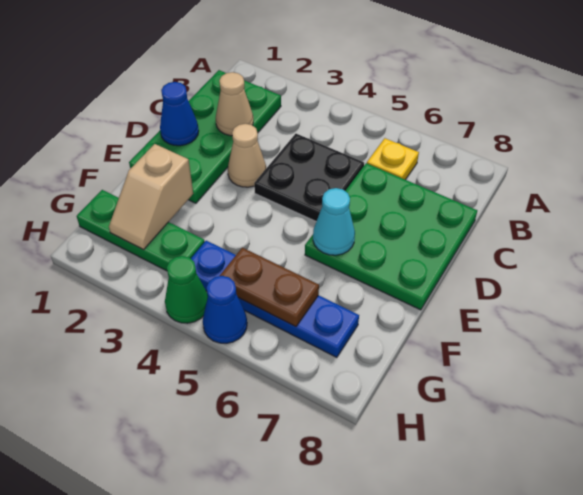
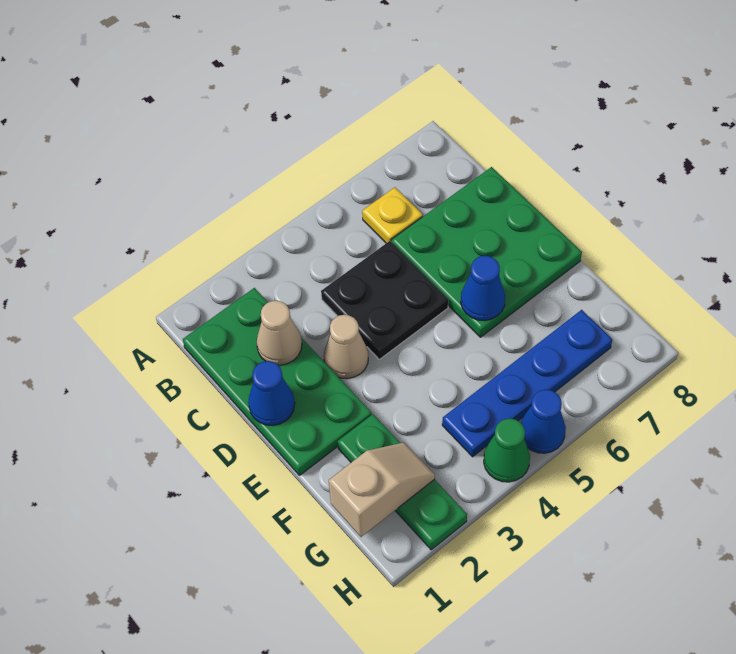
cyan 1x1 cone [313,188,355,255] -> blue 1x1 cone [461,256,505,321]
tan 1x2 slope [109,144,193,250] -> tan 1x2 slope turned to [329,443,435,537]
green 1x3 plate [77,190,205,271] -> green 1x3 plate turned to [338,414,467,550]
brown 1x2 plate [220,247,319,327] -> none

